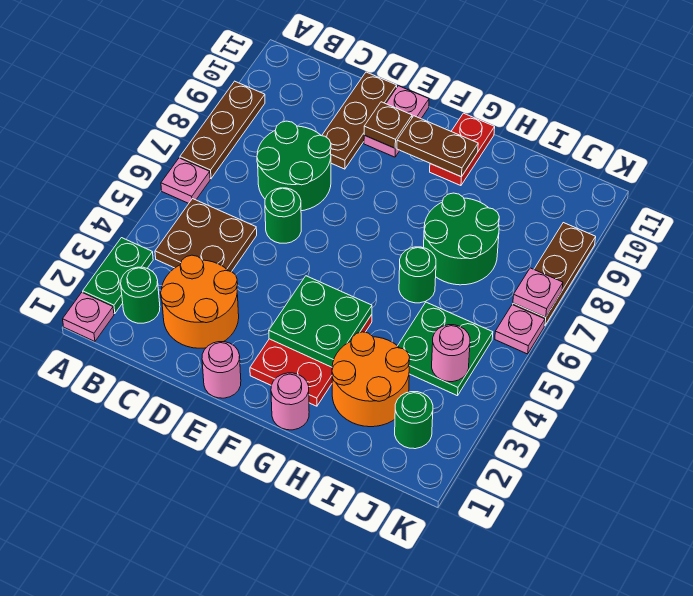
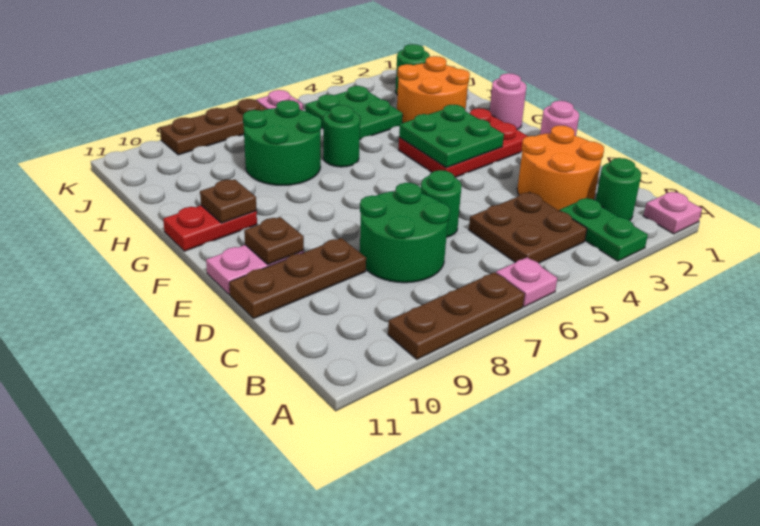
green 1x2 plate [83,238,153,314] -> green 1x2 plate turned to [559,198,648,261]
brown 1x2 plate [397,116,478,177] -> brown 1x1 plate [200,179,257,223]
pink 1x1 round brick [432,325,470,382] -> none
pink 1x1 plate [513,268,563,317] -> none

